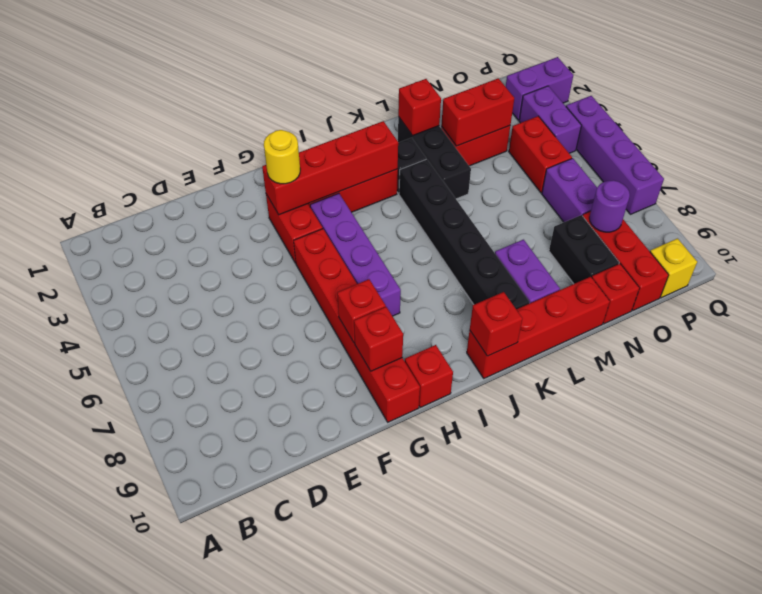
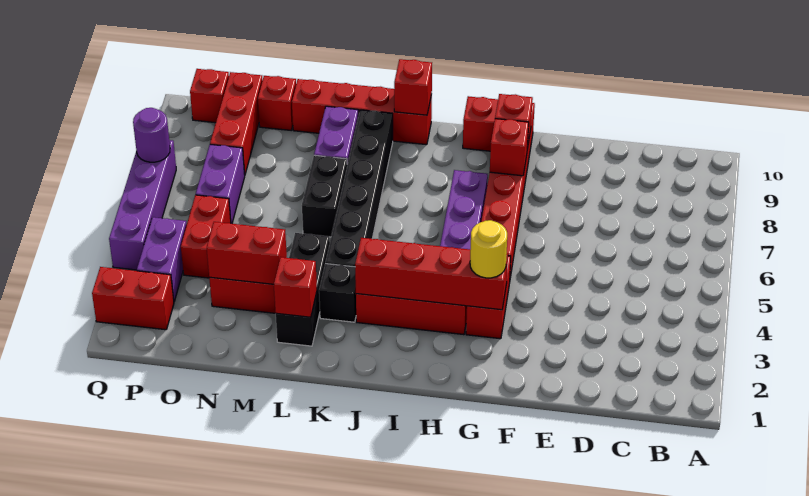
black 1x2 brick [549,215,619,284] -> black 1x2 brick moved to [302,155,347,237]
purple 1x1 round brick [589,180,630,232] -> purple 1x1 round brick moved to [133,108,170,162]
purple 1x2 brick [506,57,573,120] -> red 1x2 brick [92,267,174,330]
yellow 1x1 brick [650,239,697,298] -> red 1x1 brick [190,69,229,123]

